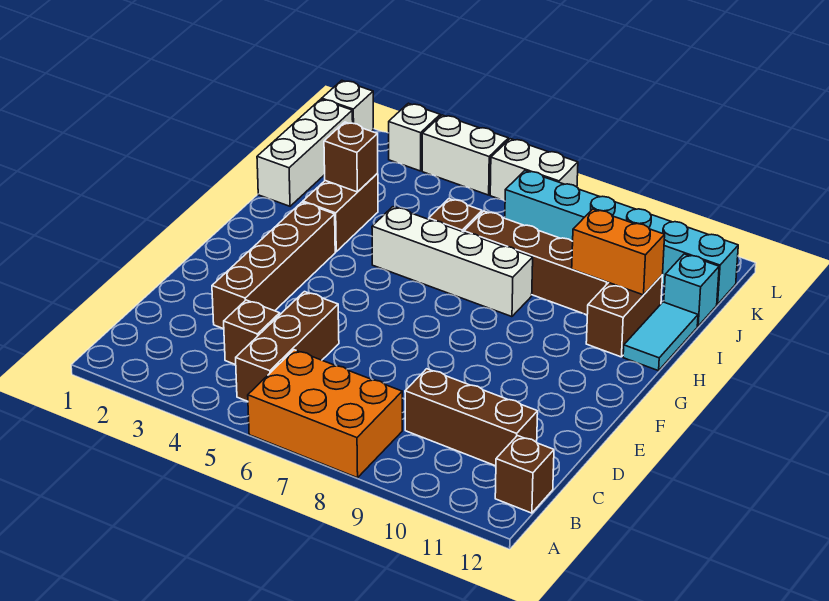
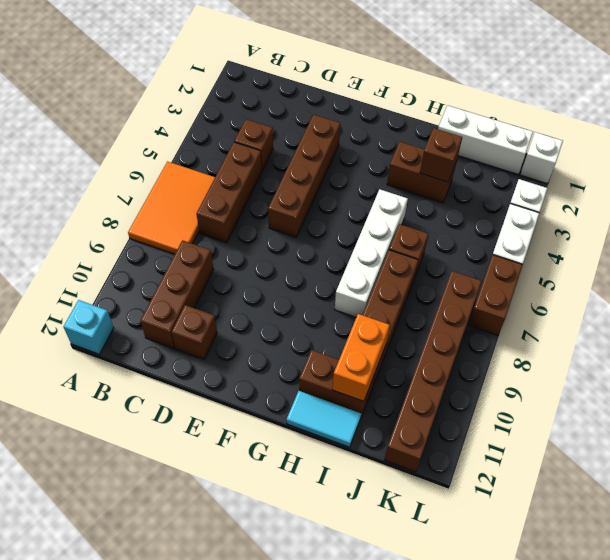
orange 2x3 brick [248,350,402,478] -> orange 2x3 tile [128,162,215,254]
brown 1x3 brick [236,292,339,401] -> brown 1x3 brick turned to [197,142,262,243]
brown 1x1 brick [495,436,554,513] -> brown 1x1 brick moved to [172,305,217,359]
brown 1x4 brick [212,202,335,329] -> brown 1x4 brick turned to [268,115,340,237]
cyan 1x1 brick [664,254,719,326] -> cyan 1x1 brick moved to [63,300,114,354]
cyan 1x6 brick [505,171,738,304] -> brown 1x6 brick [384,271,482,472]
white 1x2 brick [490,139,578,201] -> brown 1x2 brick [469,255,523,335]

